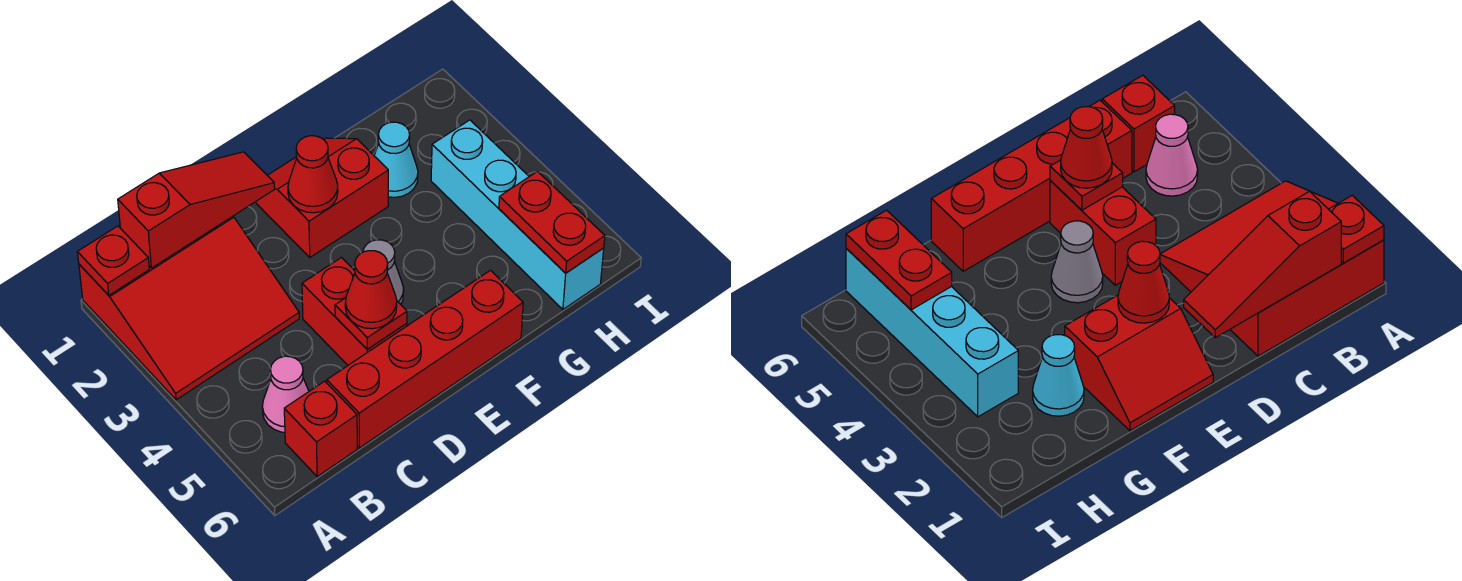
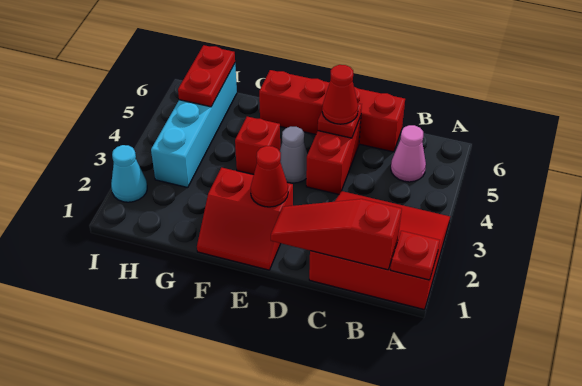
red 1x1 brick [284,381,357,477] -> red 1x1 brick moved to [235,117,280,174]
cyan 1x1 cone [374,122,418,197] -> cyan 1x1 cone moved to [111,145,147,202]

